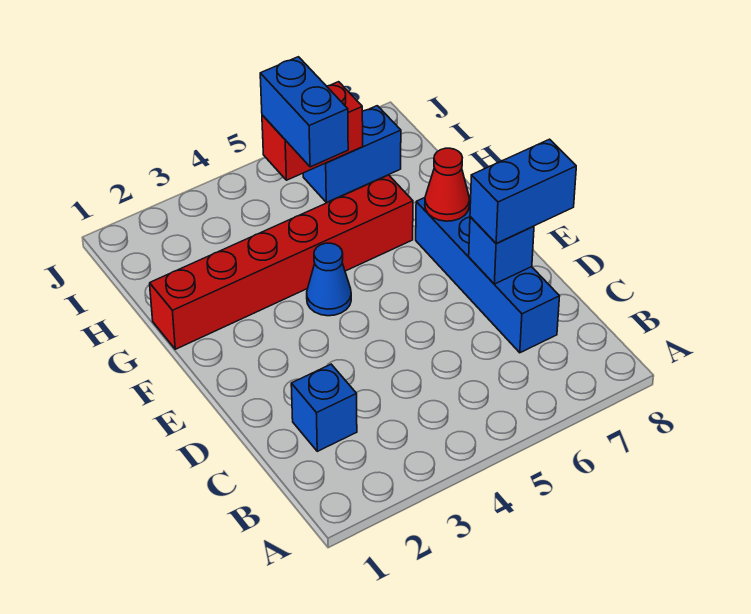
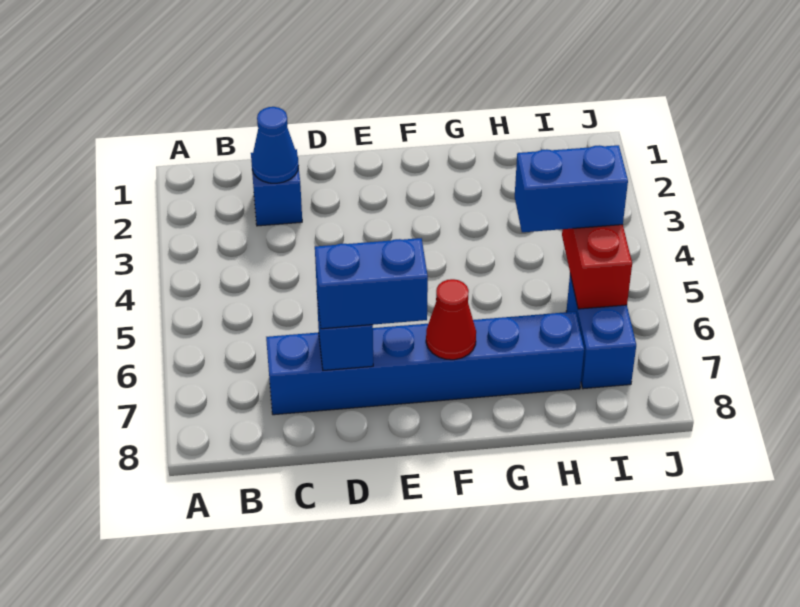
blue 1x4 brick [416,198,560,353] -> blue 1x6 brick [266,312,584,415]
blue 1x2 brick [470,139,576,243] -> blue 1x2 brick turned to [315,238,428,329]
blue 1x1 cone [307,243,351,316] -> blue 1x1 cone moved to [251,107,299,183]
red 1x6 brick [150,175,413,349] -> none

